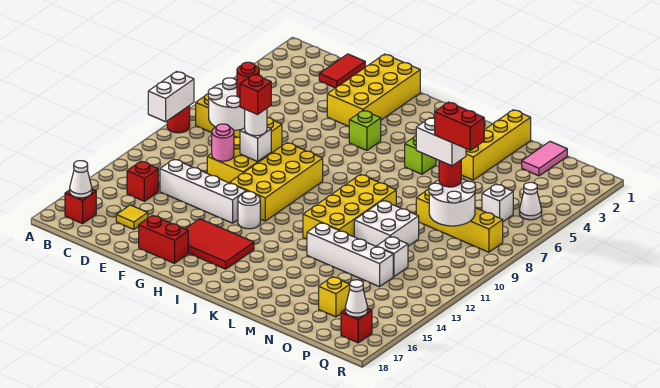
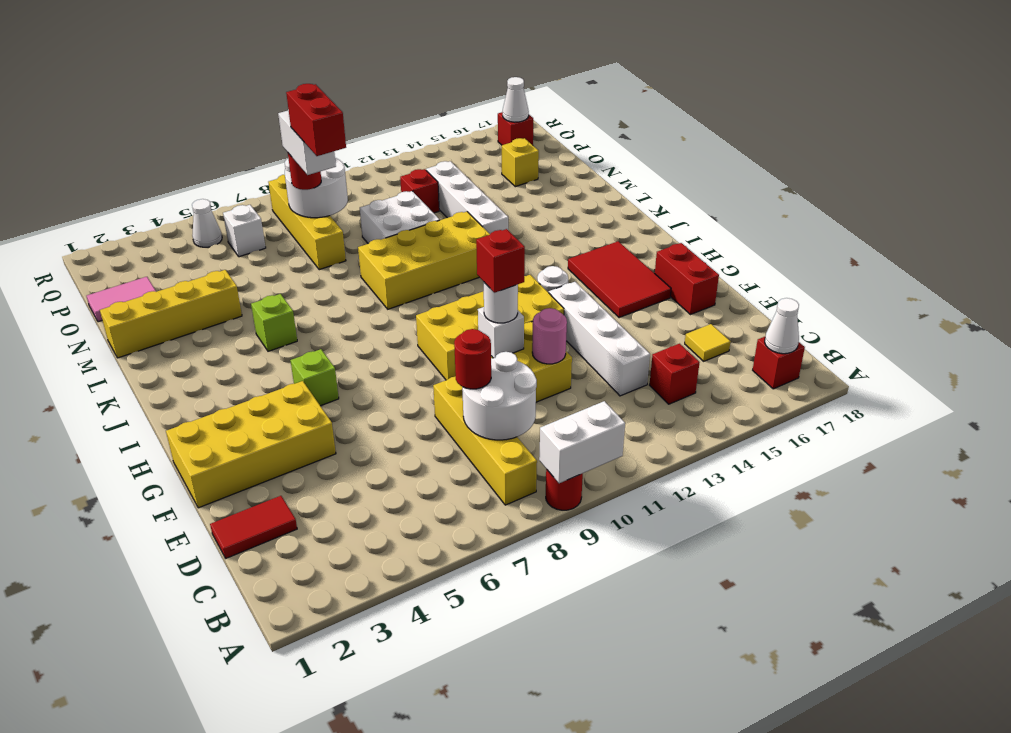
red 1x2 brick [435,102,484,150] -> red 1x2 brick moved to [286,84,346,156]
white 1x1 brick [377,236,408,277] -> red 1x1 brick [400,169,439,213]

